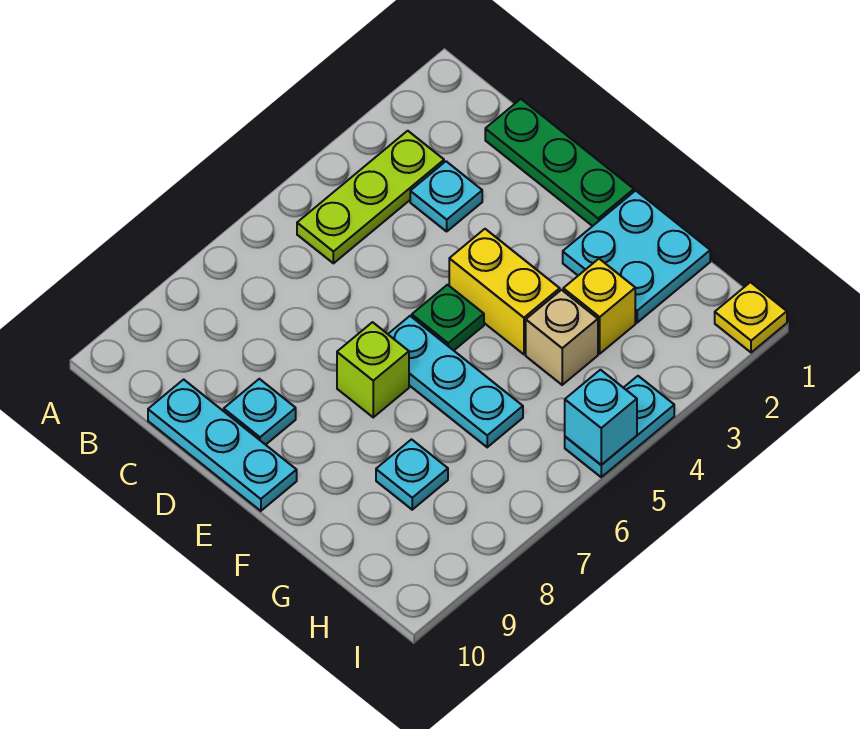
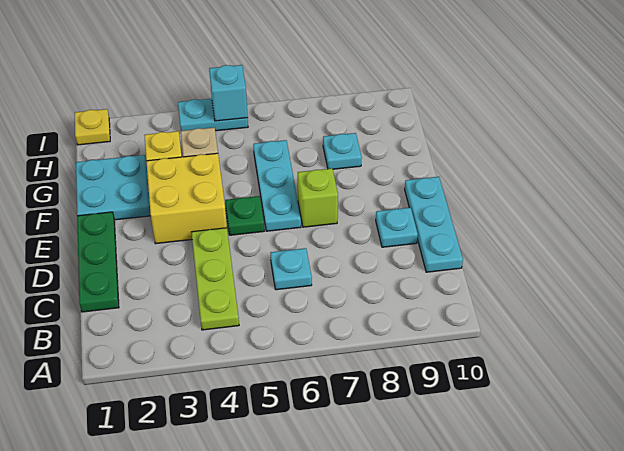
lime 1x3 plate [297,131,444,263] -> lime 1x3 plate turned to [191,228,239,330]
cyan 1x1 plate [410,161,482,231] -> cyan 1x1 plate moved to [271,248,312,290]
yellow 1x2 brick [449,229,560,354] -> yellow 2x2 brick [146,153,227,244]

